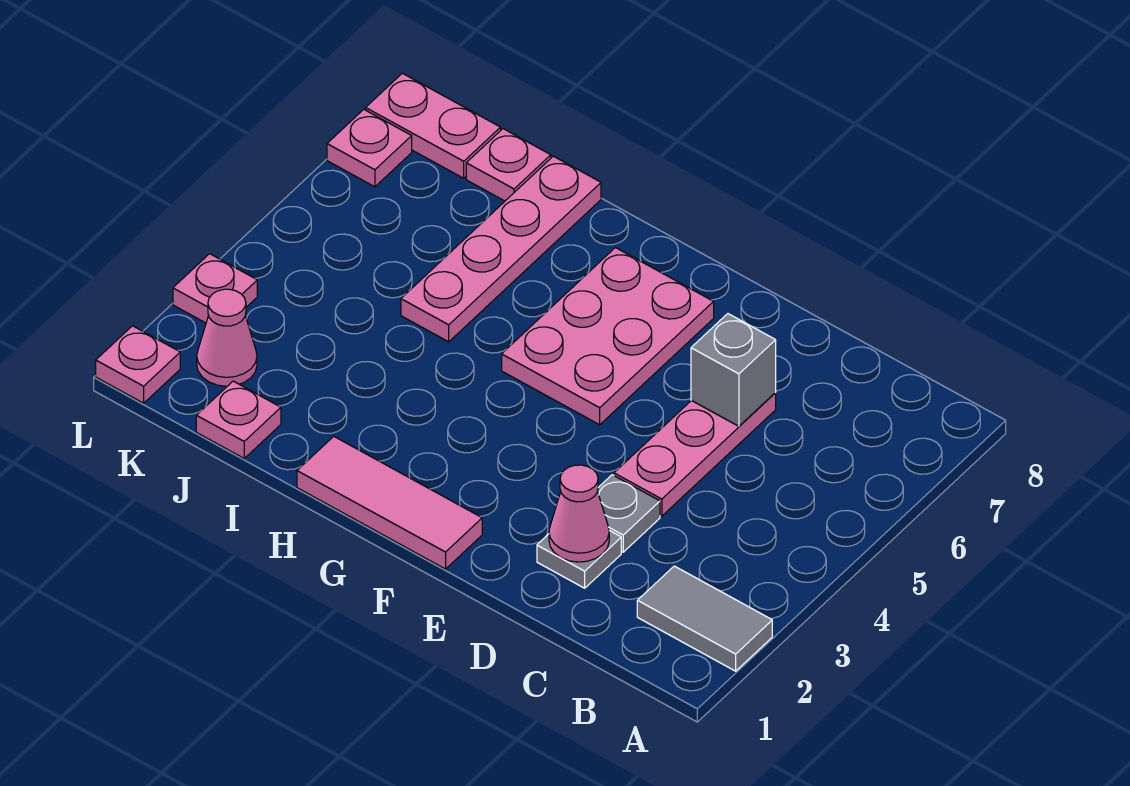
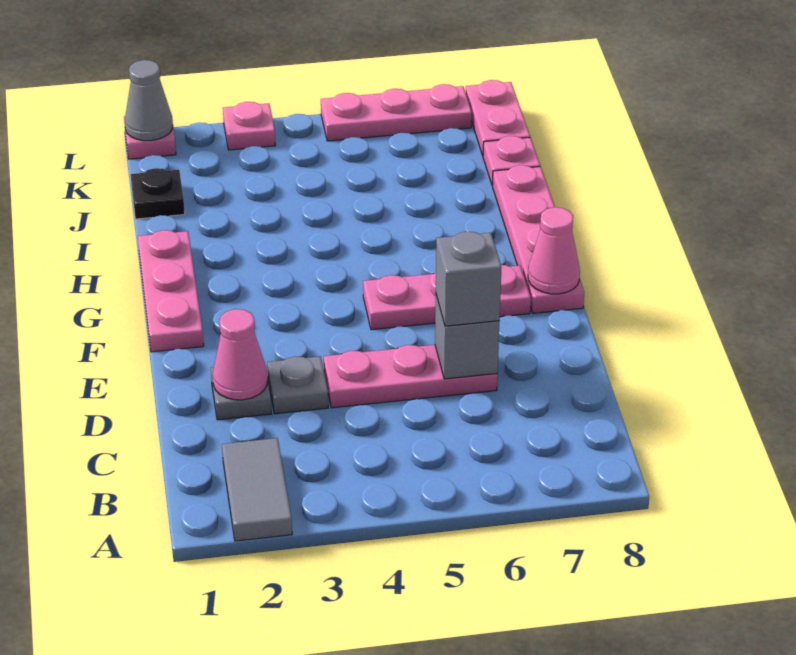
none -> grey 1x1 brick [436,232,501,326]
pink 1x3 tile [297,436,482,569] -> pink 1x3 plate [138,230,204,352]
pink 2x3 plate [502,248,714,425] -> pink 1x3 plate [363,265,531,330]
pink 1x4 plate [401,156,601,342] -> pink 1x4 plate turned to [492,165,584,313]
pink 1x1 plate [196,381,281,458] -> black 1x1 plate [131,168,185,219]
pink 1x1 cone [197,289,257,386] -> pink 1x1 cone moved to [528,207,580,294]
none -> grey 1x1 cone [125,60,173,141]
pink 1x1 plate [327,109,412,187] -> pink 1x3 plate [321,84,472,141]

